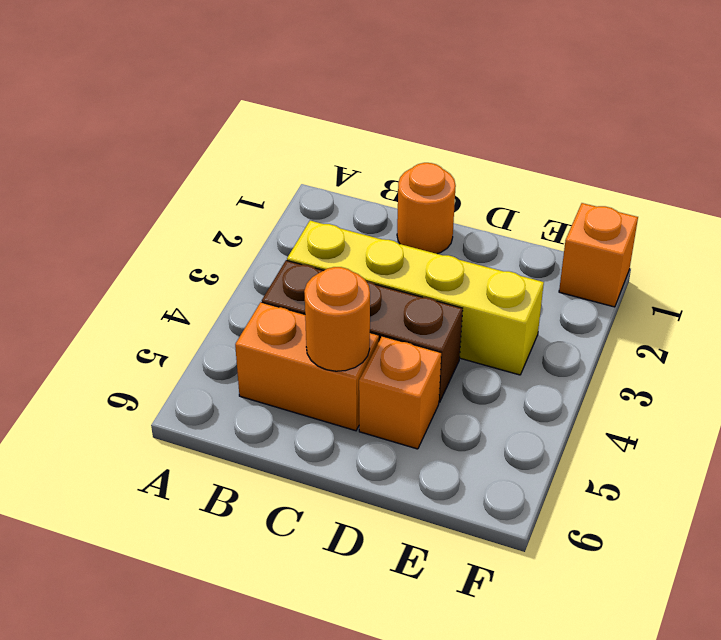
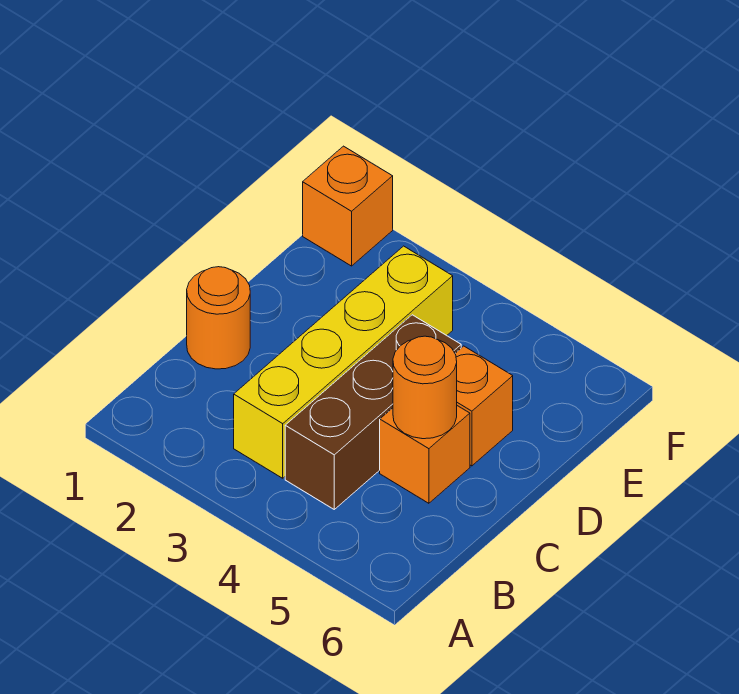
orange 1x2 brick [235,302,379,431] -> orange 1x1 brick [380,406,470,503]

